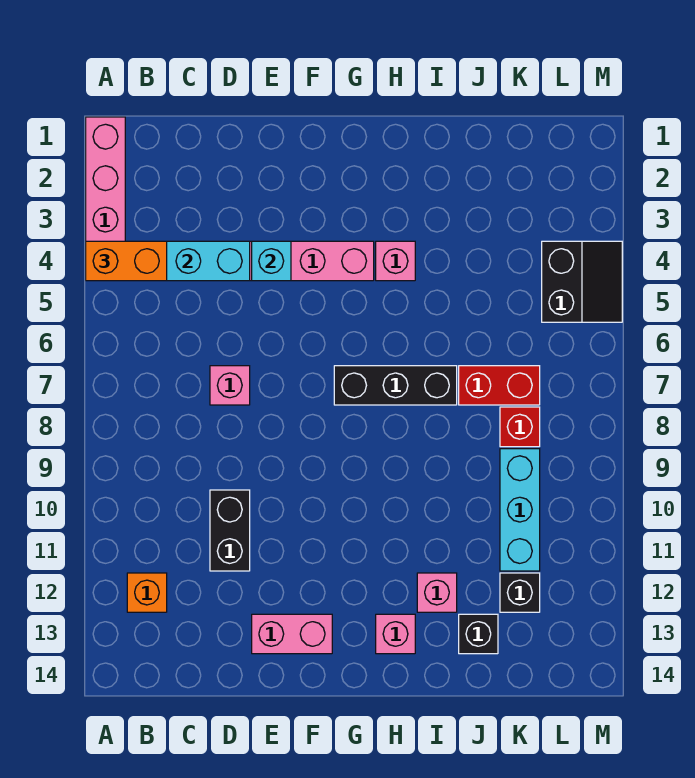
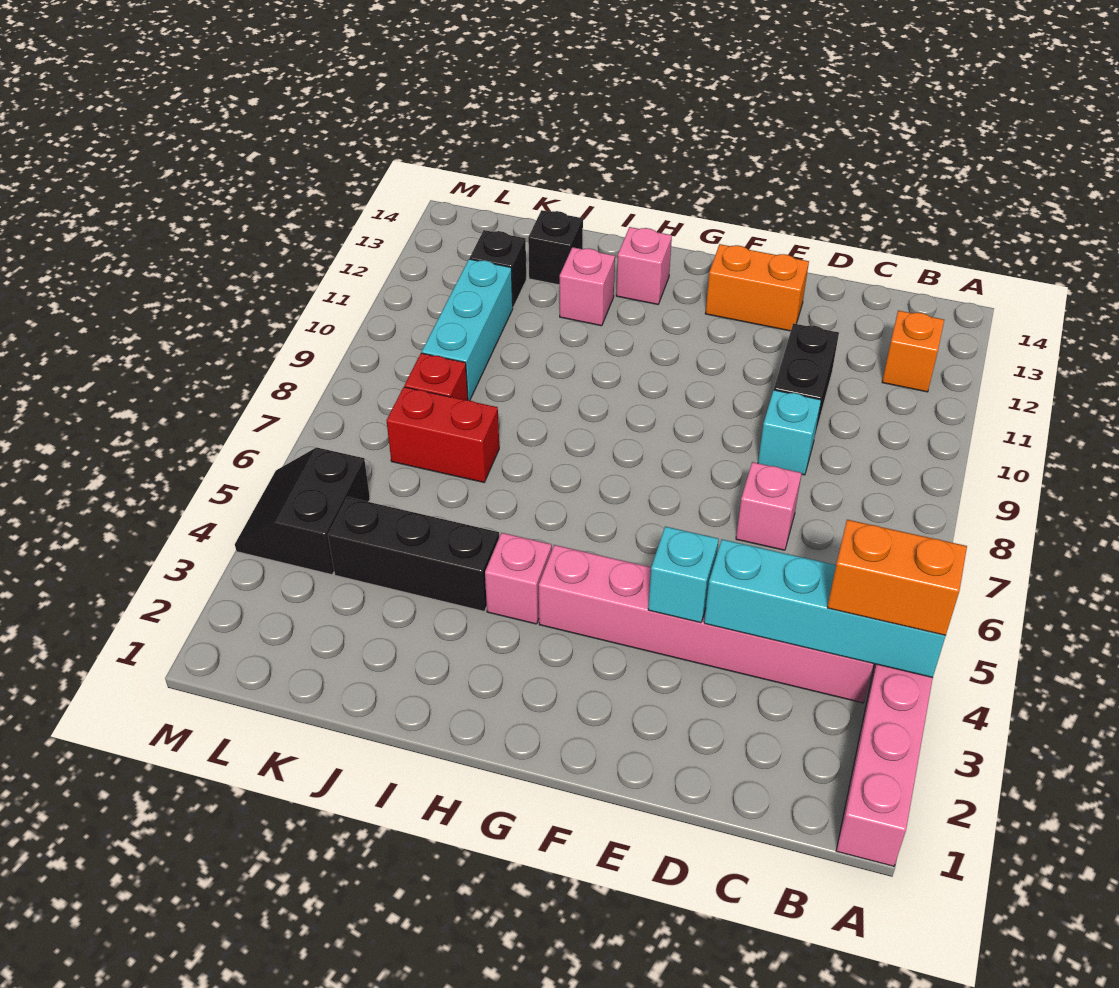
none -> cyan 1x1 brick [758,390,821,475]
pink 1x2 brick [252,614,332,654] -> orange 1x2 brick [705,244,809,331]
black 1x3 brick [334,366,457,405] -> black 1x3 brick moved to [328,497,499,611]

